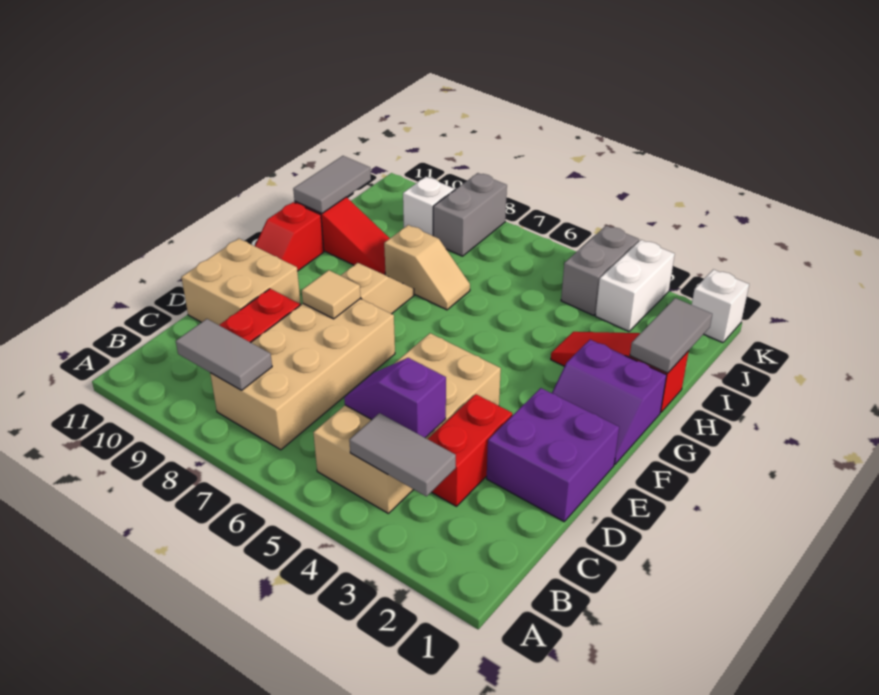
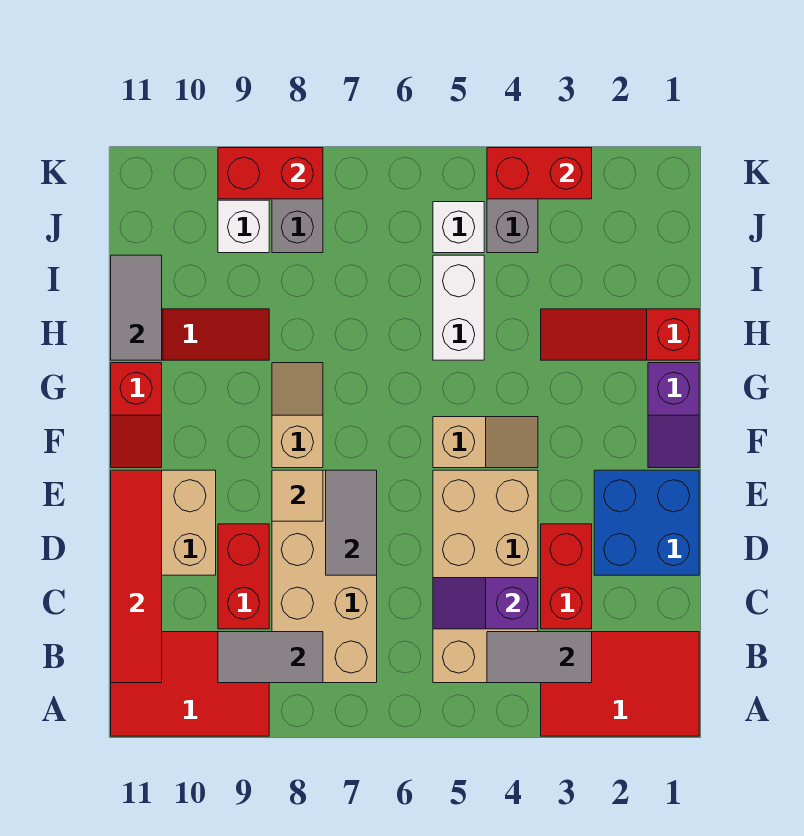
none -> red 2x3 tile [541,632,699,736]
none -> red 2x3 tile [111,632,269,736]
none -> red 1x4 tile [111,470,162,683]
purple 2x2 brick [487,388,619,522] -> blue 2x2 brick [594,470,699,575]
purple 2x2 slope [552,340,667,465] -> purple 1x2 slope [648,363,699,468]
grey 1x2 tile [630,298,712,373] -> grey 1x2 tile moved to [326,470,377,575]
tan 1x2 slope [384,225,470,310] -> tan 1x2 slope moved to [433,417,538,468]
white 1x2 brick [596,240,675,331] -> white 1x2 brick moved to [433,255,484,360]
white 1x1 brick [692,269,749,343] -> white 1x1 brick moved to [433,202,484,253]
none -> red 1x2 brick [487,148,592,199]
none -> red 1x2 brick [218,148,323,199]

